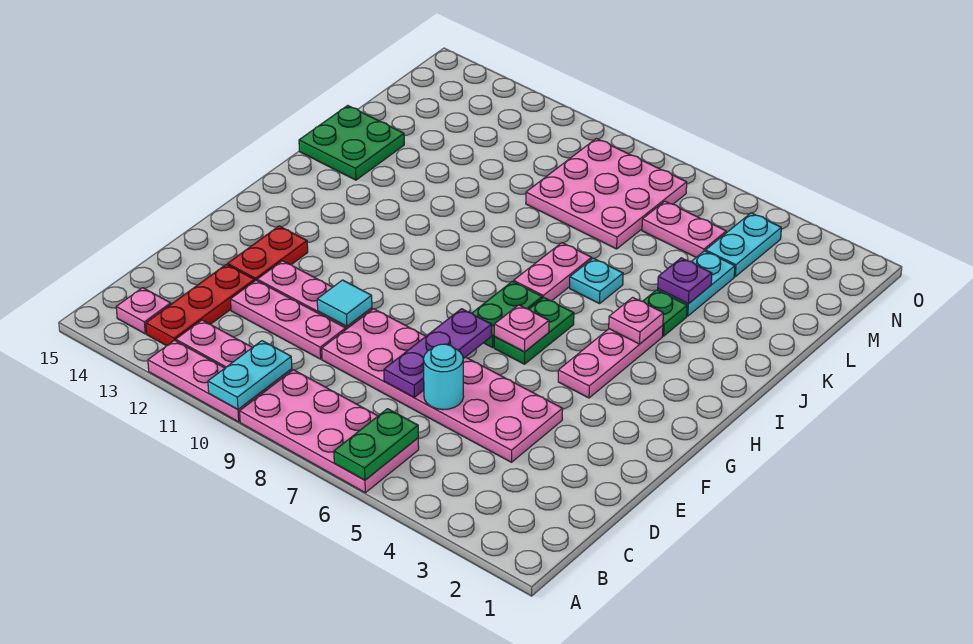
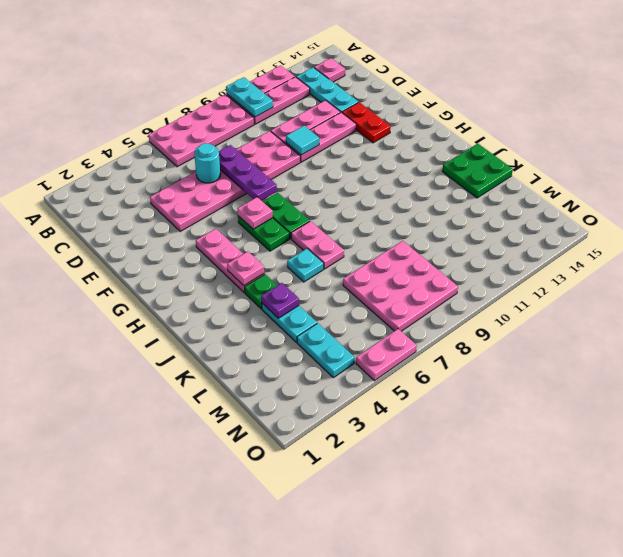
green 1x2 plate [334,409,418,480] -> none
red 1x3 plate [146,264,255,346] -> cyan 1x3 plate [296,67,358,112]
pink 1x2 plate [642,201,726,257] -> pink 1x2 plate moved to [356,329,417,381]

